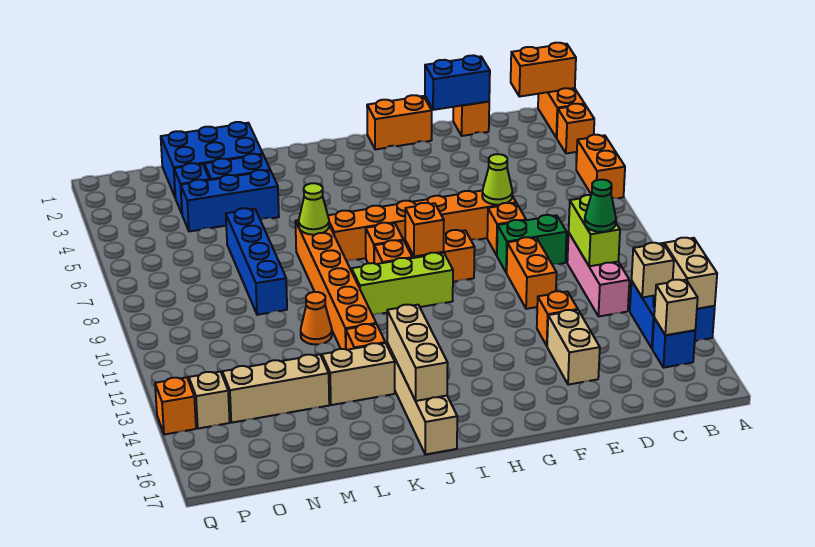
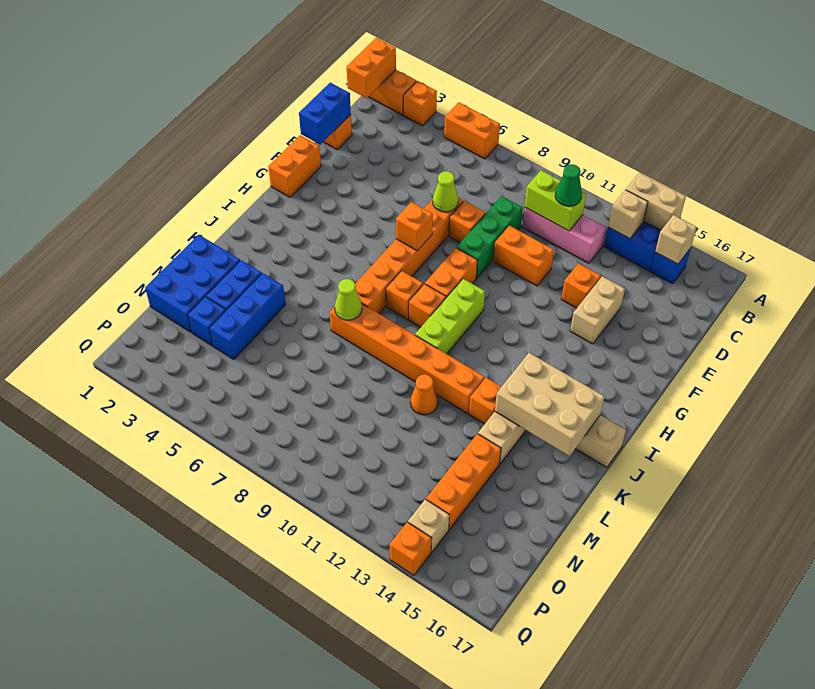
green 1x2 brick [497,215,567,273] -> green 1x3 brick [457,196,523,278]
tan 1x2 brick [547,310,600,385] -> tan 1x2 brick turned to [570,276,625,344]
orange 1x1 brick [405,203,444,257] -> orange 1x1 brick moved to [396,202,433,251]
tan 1x3 brick [387,305,448,401] -> tan 2x3 brick [495,353,605,456]
blue 1x4 brick [226,208,287,315] -> none
tan 1x3 brick [222,355,329,423] -> orange 1x3 brick [426,434,501,529]

